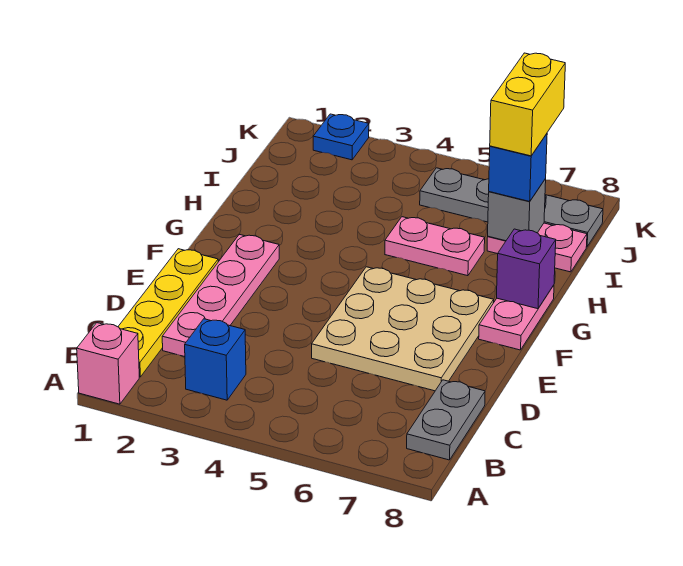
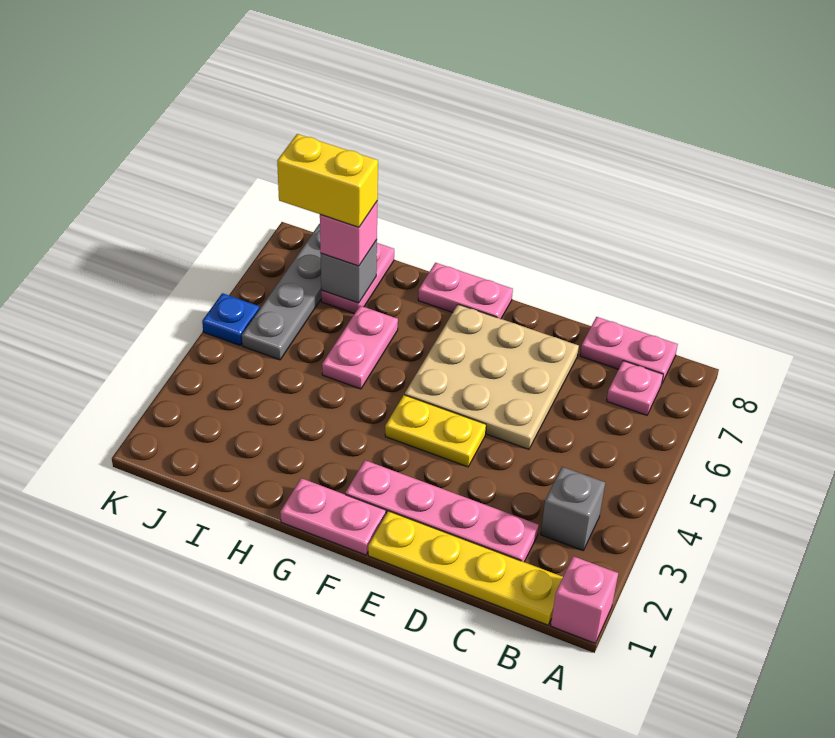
blue 1x1 brick [185,319,246,400] -> grey 1x1 brick [541,467,605,550]
none -> pink 1x1 plate [607,361,663,415]
grey 1x2 plate [407,380,485,460] -> pink 1x2 plate [580,317,678,383]
none -> yellow 1x2 plate [385,395,486,467]
none -> pink 1x2 plate [280,478,386,555]
purple 1x1 brick [497,229,556,309] -> none
blue 1x1 brick [489,134,547,201] -> pink 1x1 brick [320,201,378,266]
blue 1x1 plate [313,114,369,160] -> blue 1x1 plate moved to [202,293,260,346]

